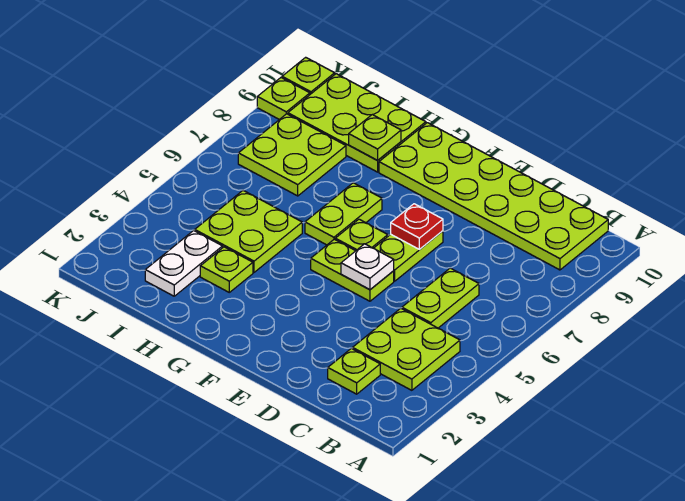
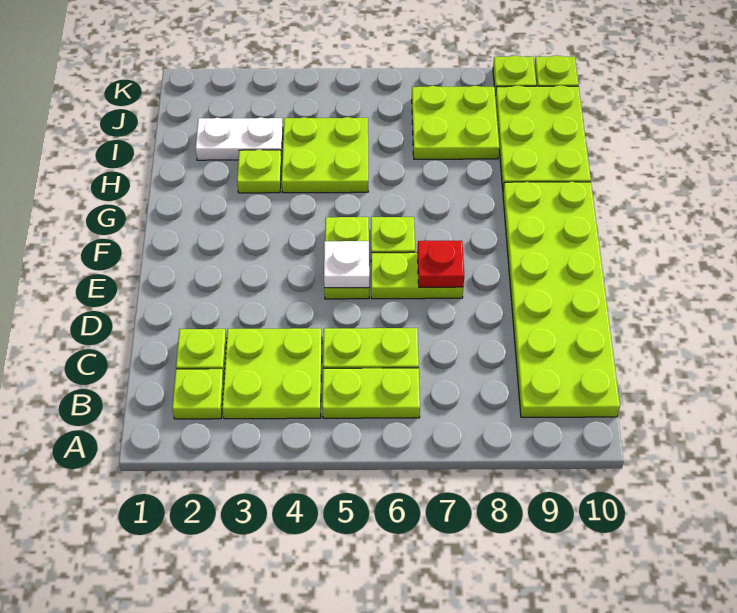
lime 1x2 plate [305,183,382,245] -> lime 1x2 plate moved to [322,368,420,418]
lime 1x1 plate [349,115,401,160] -> lime 1x1 plate moved to [172,369,224,419]

